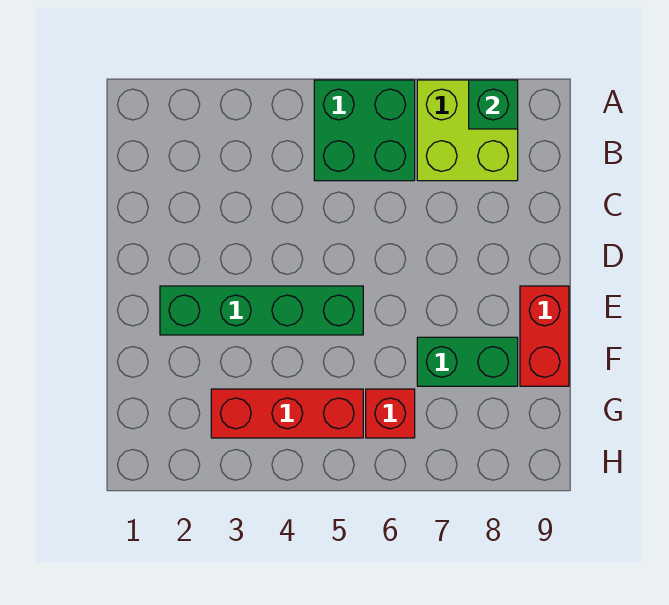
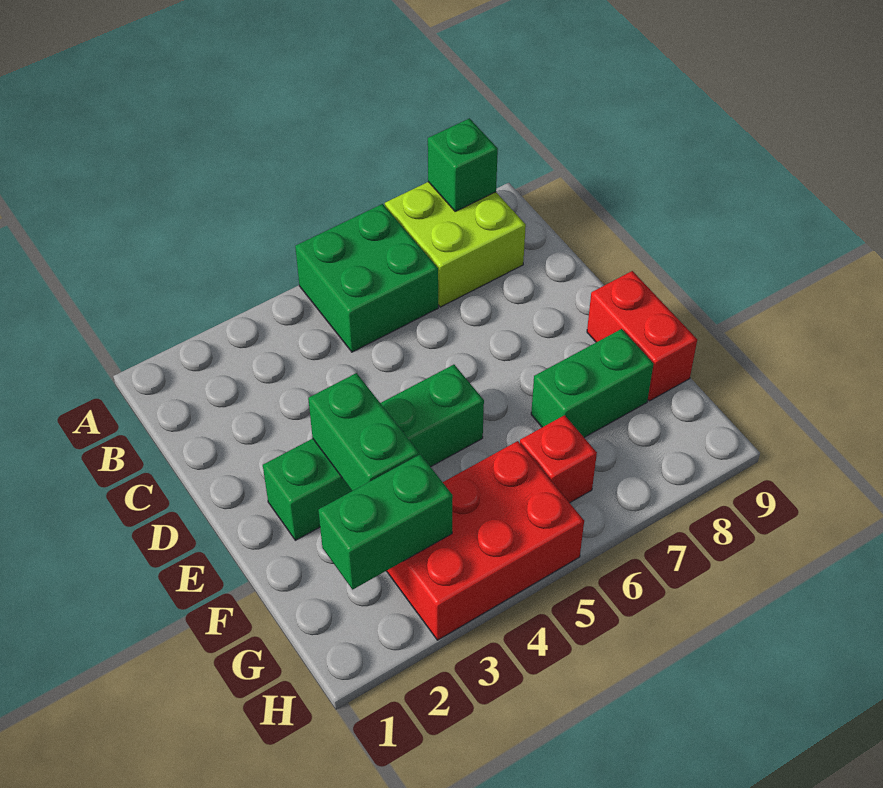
none -> green 1x2 brick [308,373,419,491]
none -> green 1x2 brick [318,454,453,590]
red 1x3 brick [211,389,363,438] -> red 2x3 brick [387,441,584,640]

